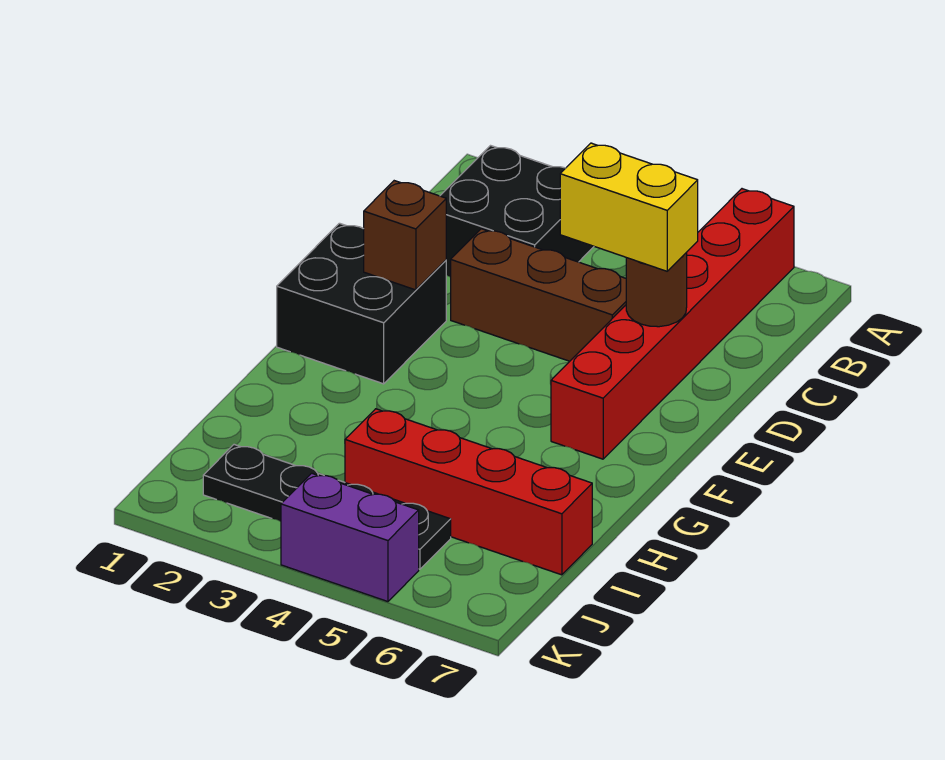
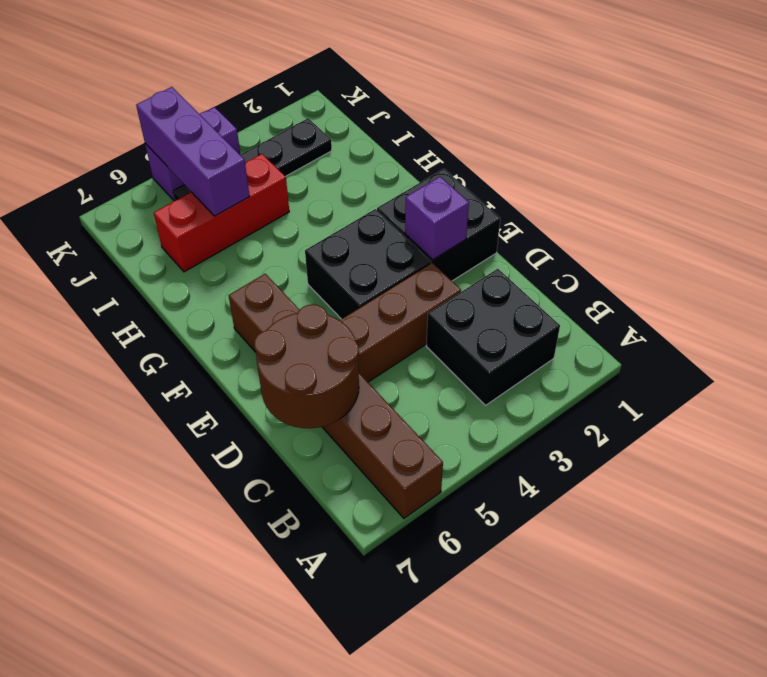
red 1x6 brick [551,189,794,459] -> brown 1x6 brick [229,274,443,518]
yellow 1x2 brick [560,143,698,271] -> none
brown 1x1 round brick [626,252,687,327] -> brown 2x2 round brick [254,304,359,428]
brown 1x1 brick [364,181,446,290] -> purple 1x1 brick [405,177,469,260]
none -> black 2x2 brick [305,209,431,319]
red 1x4 brick [345,409,592,575] -> red 1x3 brick [154,154,289,272]
none -> purple 1x3 brick [136,87,250,216]

